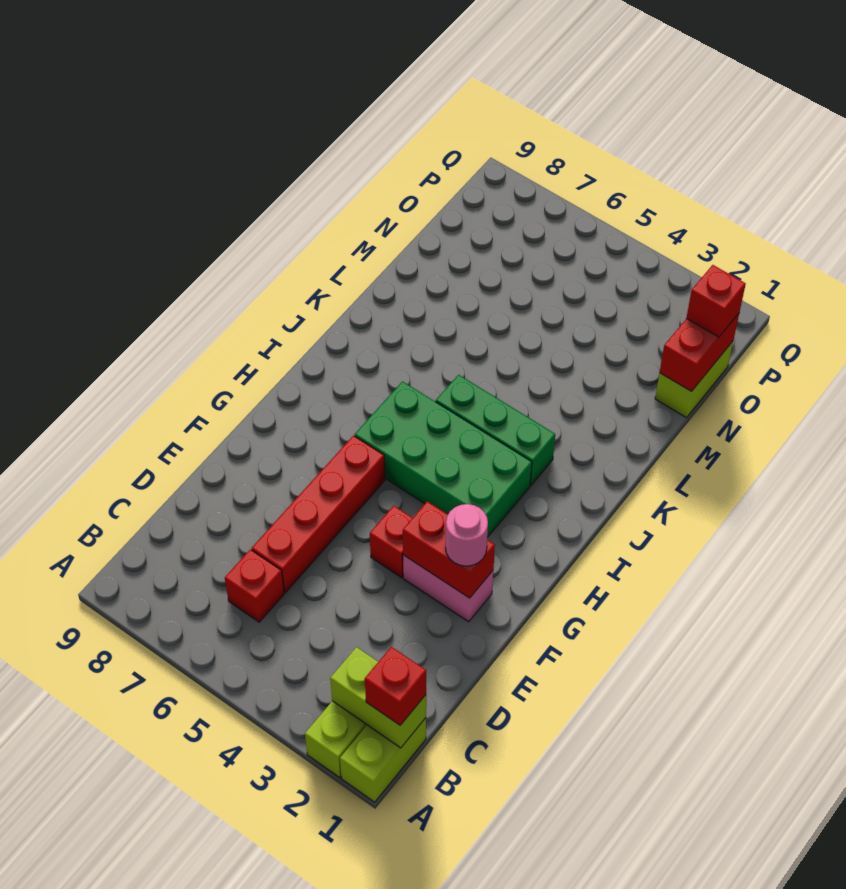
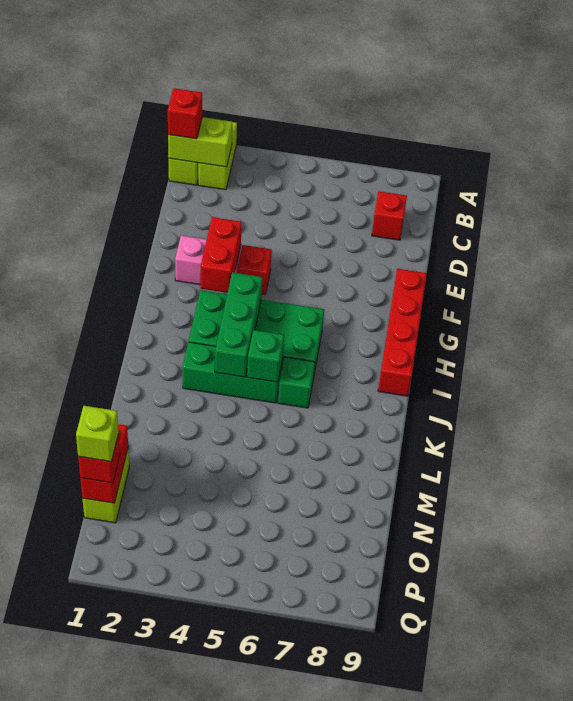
red 1x1 brick [225,549,284,622] -> red 1x1 brick moved to [372,191,407,240]
red 1x4 brick [252,436,385,592] -> red 1x4 brick moved to [378,269,427,396]
red 1x2 brick [403,502,495,598] -> red 1x2 brick turned to [200,217,242,293]
pink 1x1 round brick [446,504,488,566] -> none
none -> green 1x3 brick [215,272,263,377]
none -> green 1x1 brick [247,330,284,382]
none -> green 1x1 brick [278,357,315,408]
none -> lime 1x1 brick [76,406,119,462]

